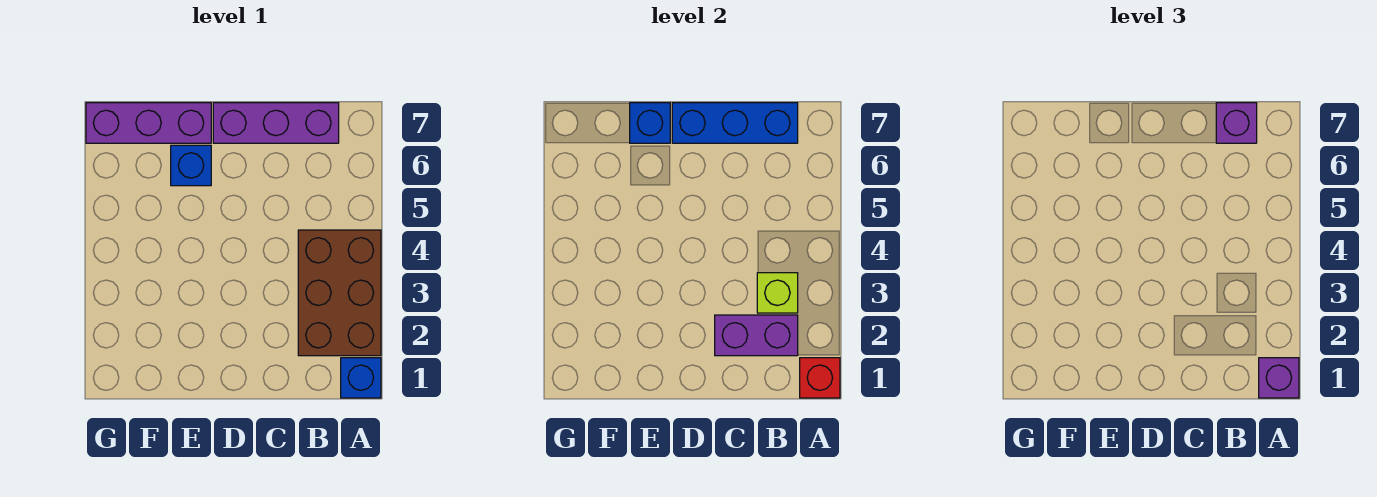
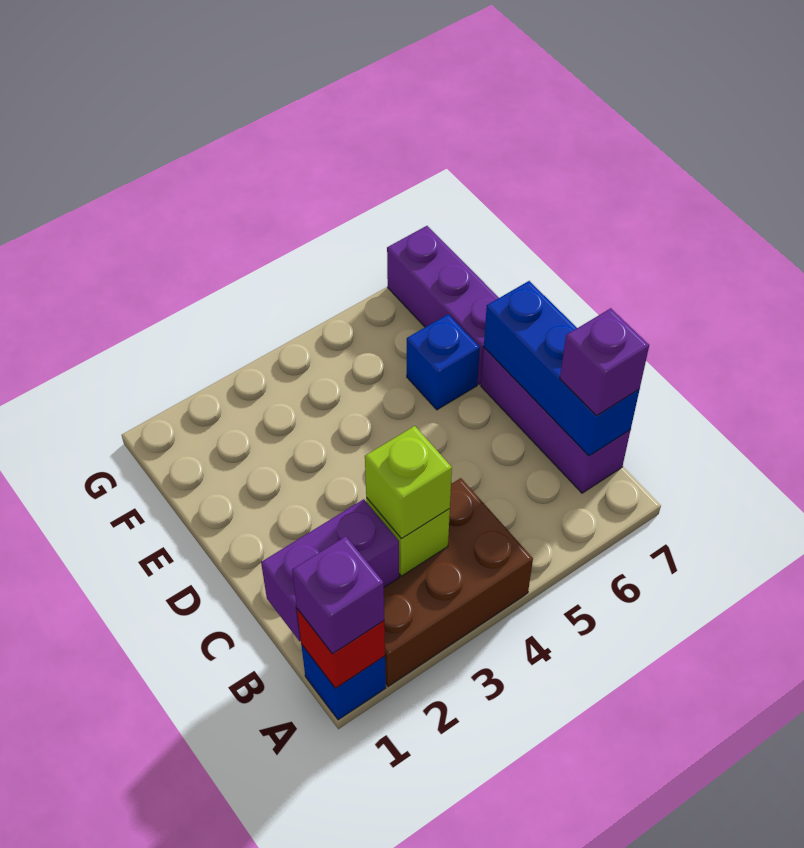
purple 1x2 brick [715,315,798,356] -> purple 1x2 brick turned to [261,499,399,641]
none -> lime 1x1 brick [365,426,452,539]
blue 1x1 brick [630,103,670,143] -> none

